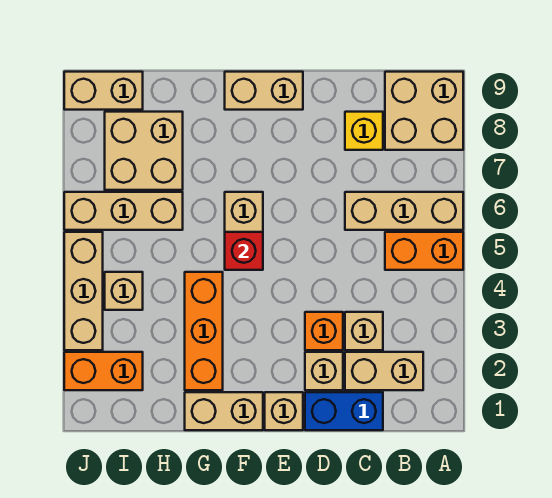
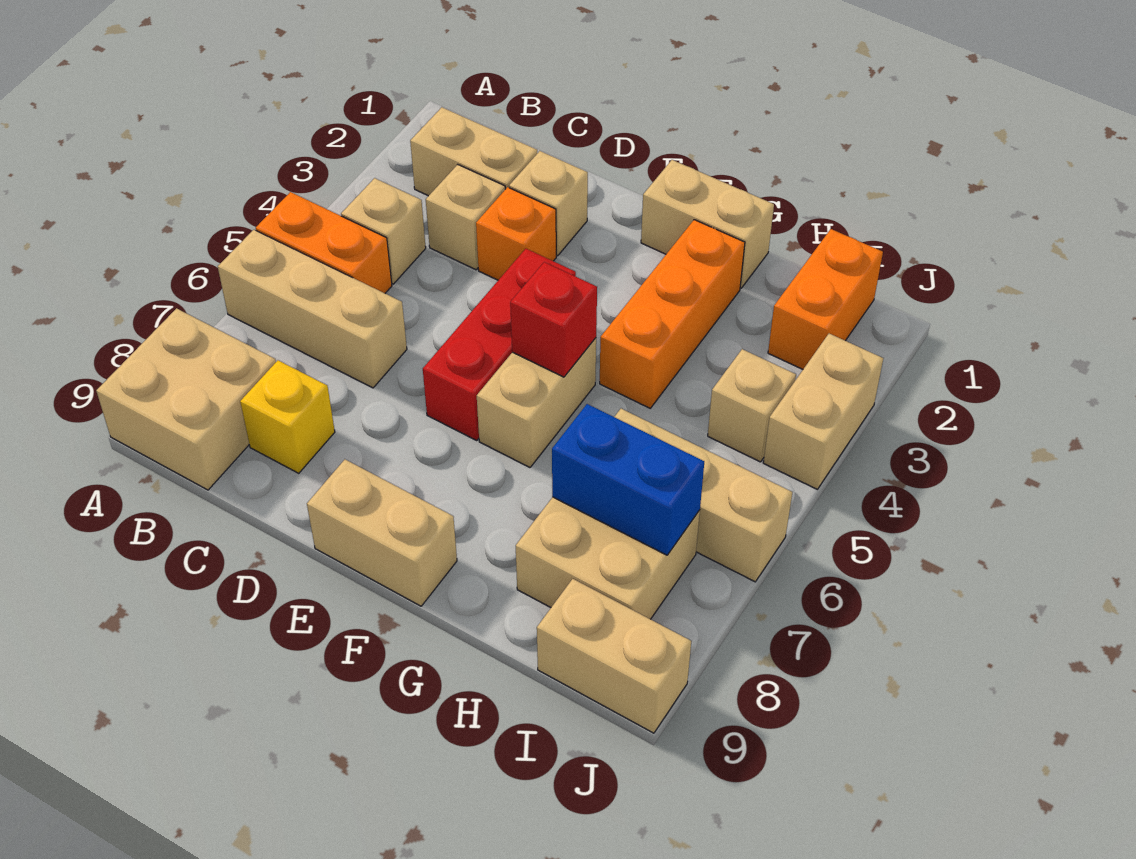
blue 1x2 brick [305,392,383,430] -> blue 1x2 brick moved to [552,404,704,555]
tan 1x1 brick [265,392,303,430] -> tan 1x1 brick moved to [341,178,426,284]
none -> red 1x3 brick [423,249,576,440]
orange 1x2 brick [64,352,143,390] -> orange 1x2 brick turned to [768,229,883,369]
tan 1x3 brick [64,232,103,350] -> tan 1x2 brick [763,334,883,489]

